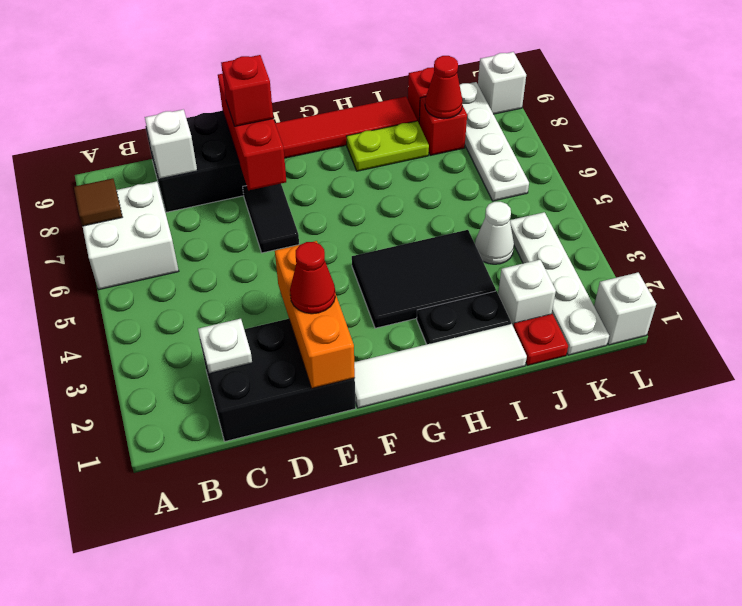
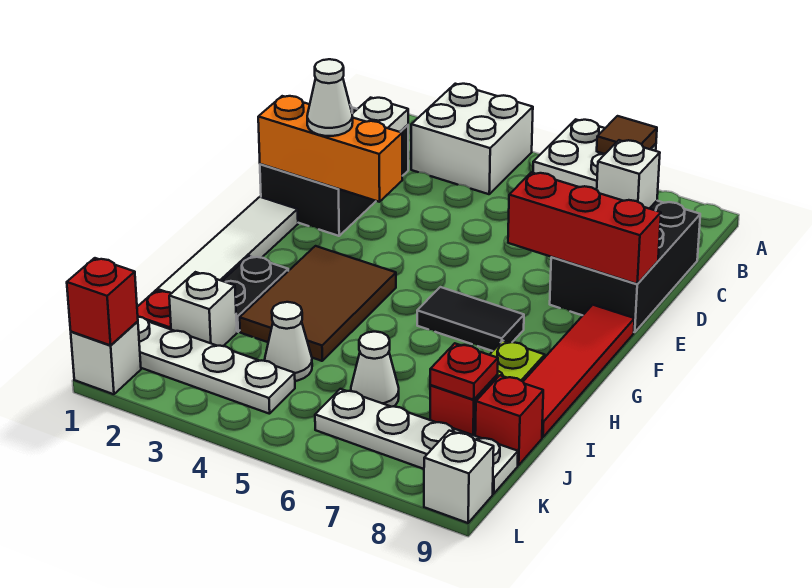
none -> white 2x2 brick [411,84,533,194]
red 1x1 cone [290,242,335,314] -> white 1x1 cone [307,59,353,136]
black 1x2 tile [243,184,299,253] -> black 1x2 tile moved to [417,287,524,351]
red 1x1 brick [221,55,273,126] -> red 1x1 brick moved to [67,258,138,345]
black 2x3 tile [352,230,496,328] -> brown 2x3 tile [240,246,396,361]
none -> white 1x1 cone [351,332,399,407]
red 1x1 cone [425,56,463,119] -> red 1x1 plate [430,343,498,400]

